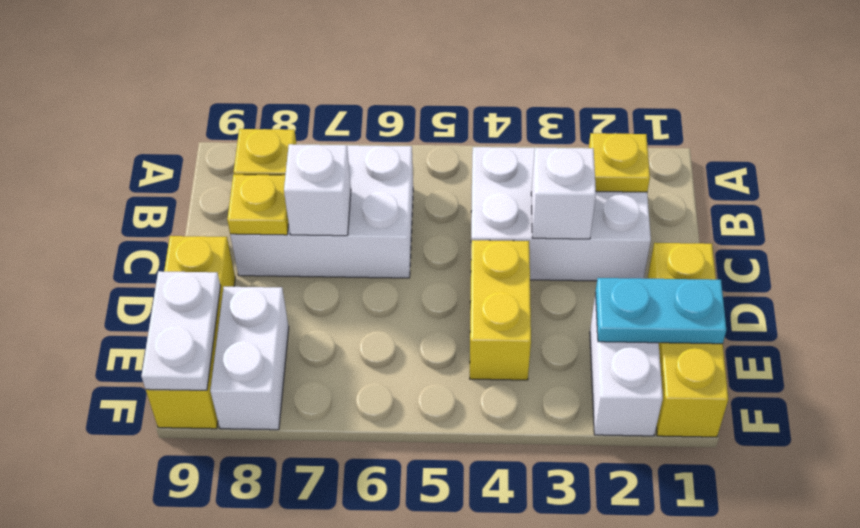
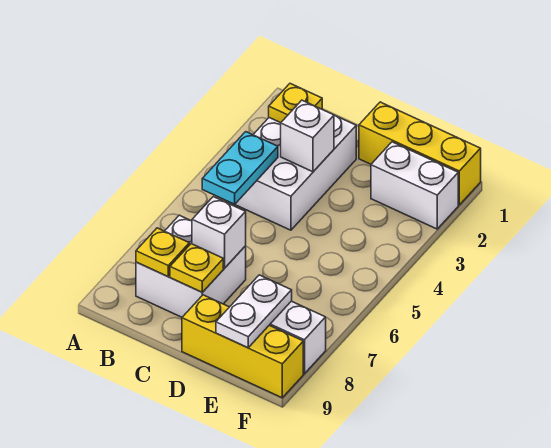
white 2x3 brick [230,145,413,278] -> white 2x2 brick [136,215,246,317]
yellow 1x2 brick [470,240,531,380] -> none
cyan 1x2 plate [595,278,726,344] -> cyan 1x2 plate moved to [202,132,278,204]
white 1x2 plate [141,271,221,390] -> white 1x2 plate turned to [216,275,292,348]

